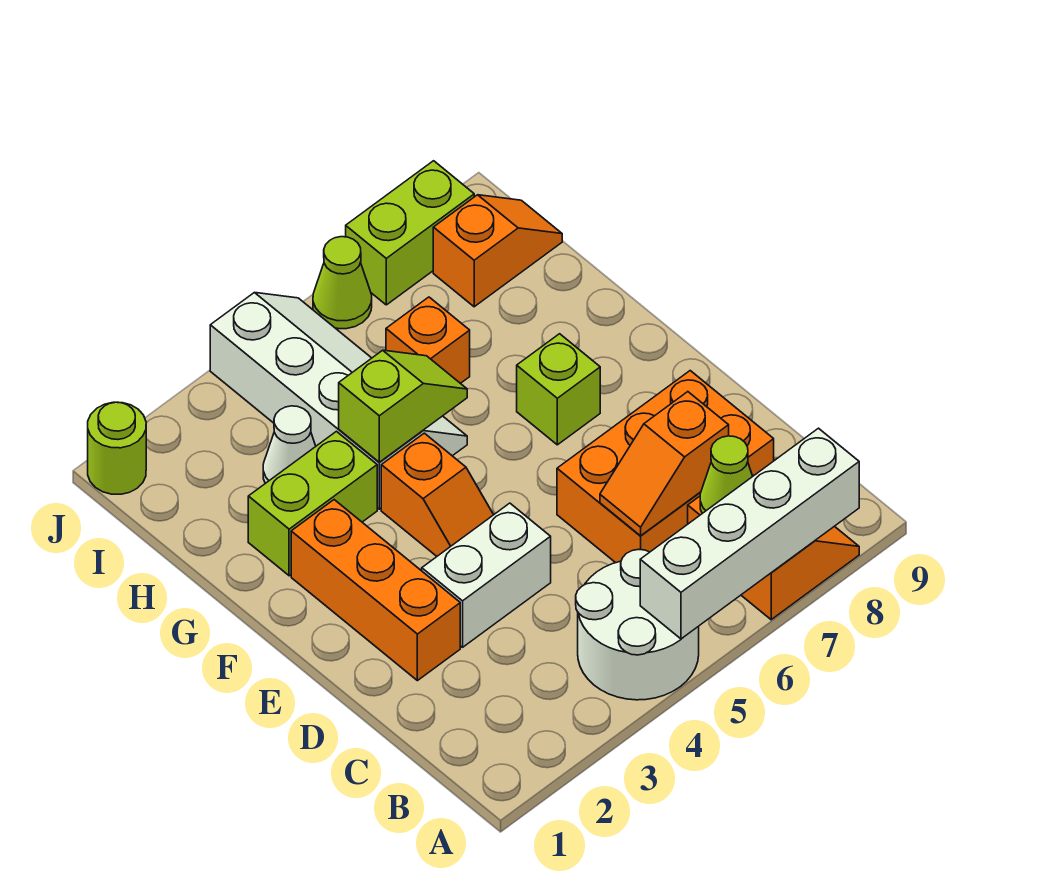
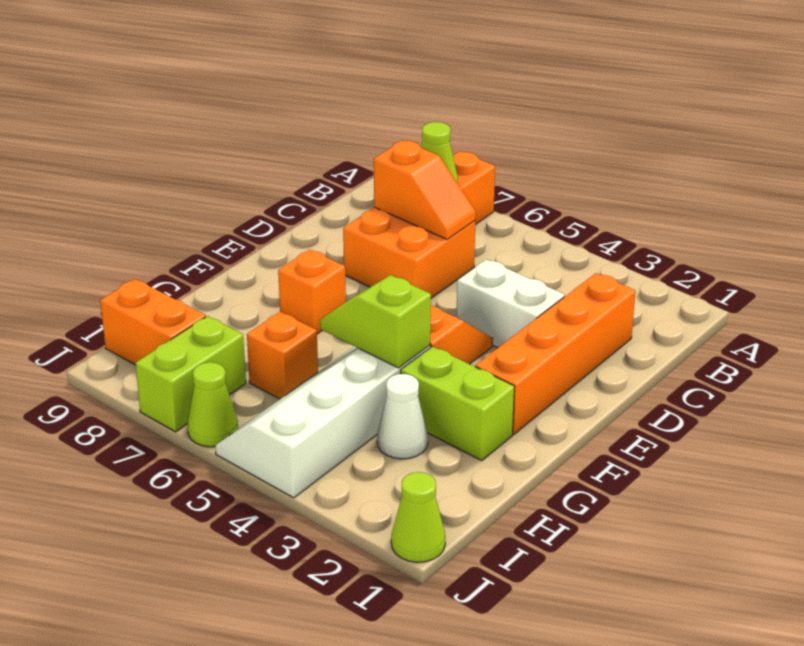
white 2x2 round brick [576,549,699,700] -> none
white 1x4 brick [640,428,859,639] -> none
orange 2x3 brick [557,371,774,563] -> orange 2x2 brick [343,207,475,298]
orange 1x3 brick [291,500,460,681] -> orange 1x4 brick [475,273,635,434]
lime 1x1 brick [517,334,600,445] -> orange 1x1 brick [278,250,346,334]
orange 1x2 slope [433,195,562,307] -> orange 1x2 brick [100,279,206,365]
lime 1x1 round brick [88,402,146,494] -> lime 1x1 cone [391,472,445,562]
lime 1x2 brick [346,161,474,305] -> lime 1x2 brick turned to [135,316,246,432]

